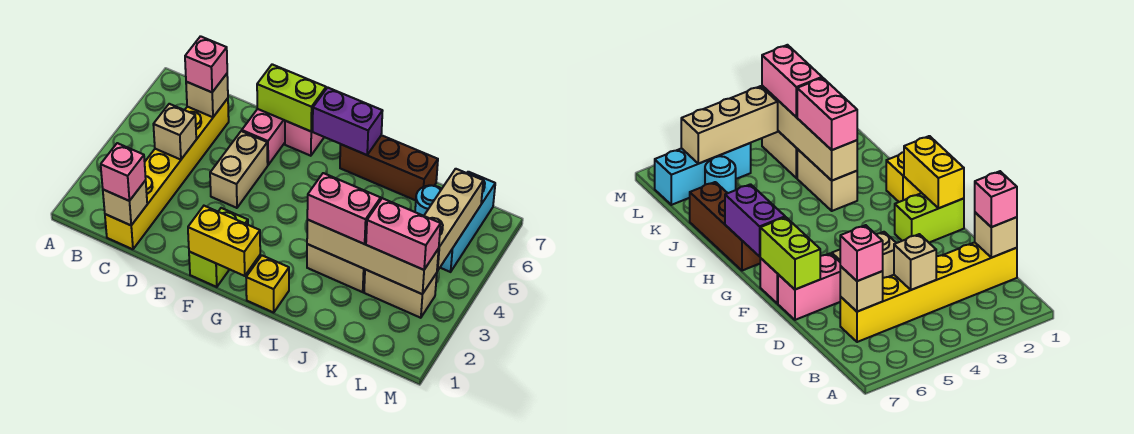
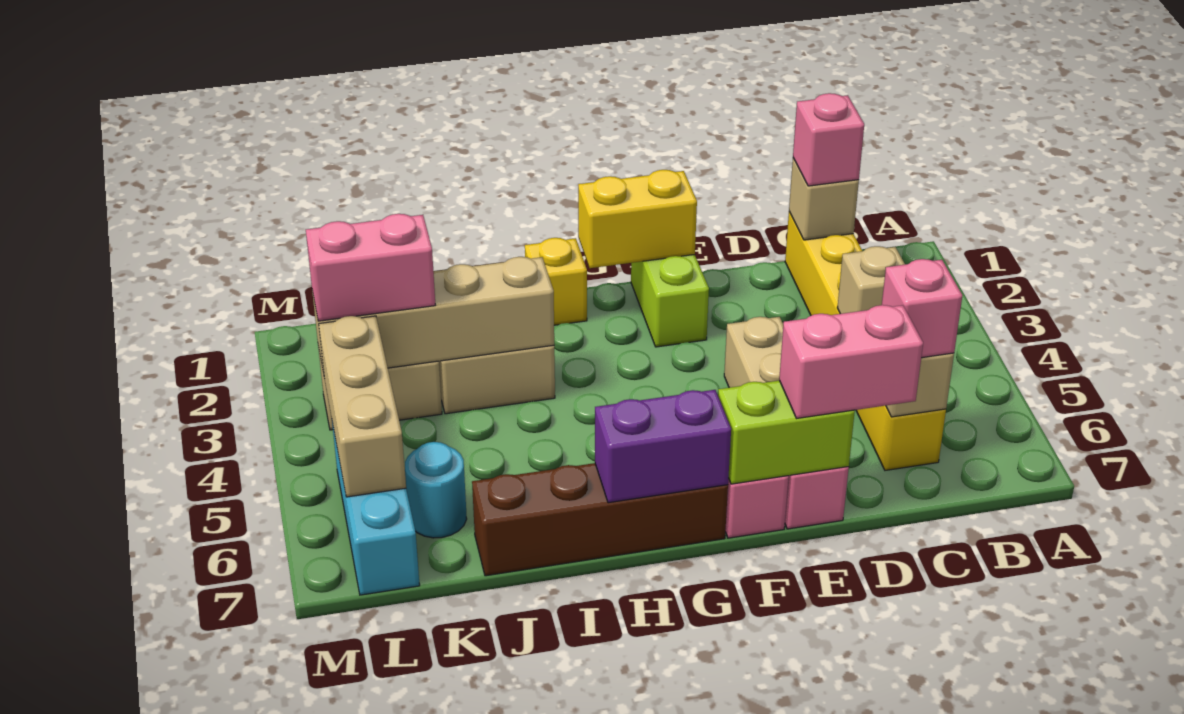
brown 1x3 brick [340,135,438,200] -> brown 1x4 brick [472,463,728,576]
pink 1x2 brick [307,173,381,244] -> pink 1x2 brick moved to [779,305,923,419]

